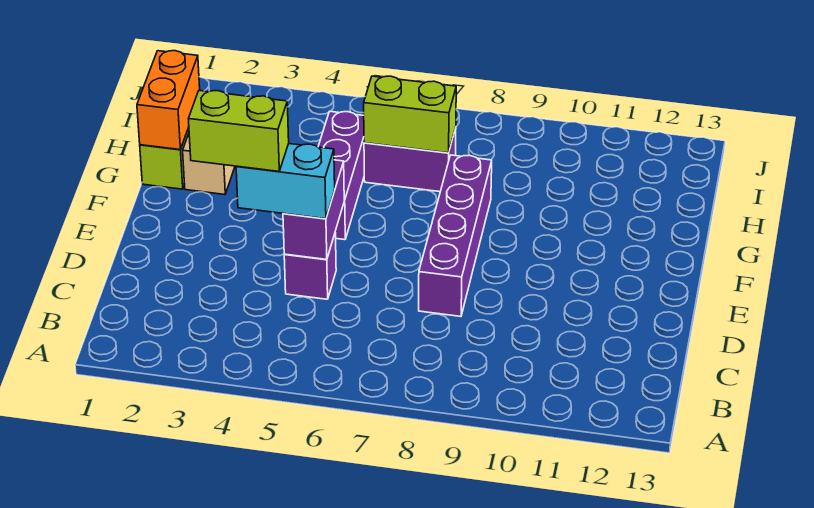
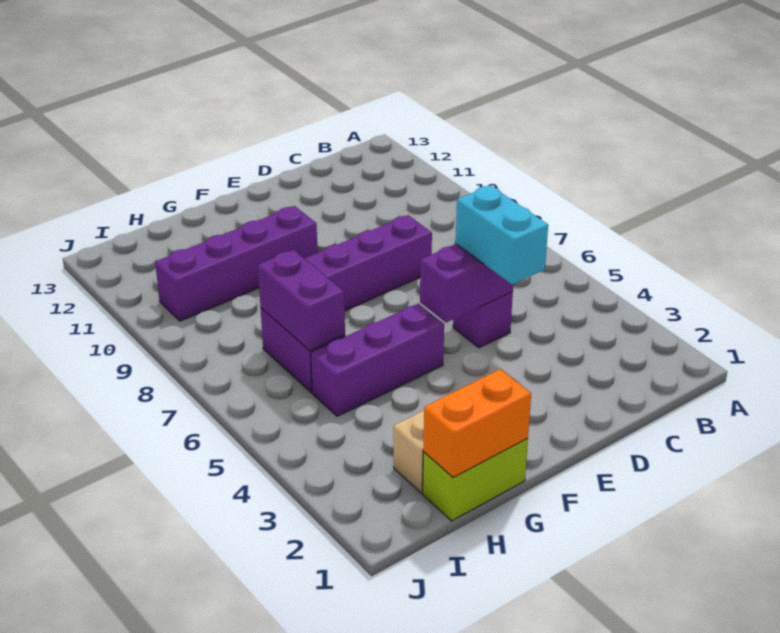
lime 1x2 brick [189,90,289,171] -> none
none -> purple 1x4 brick [155,206,318,321]
lime 1x2 brick [364,76,456,153] -> purple 1x2 brick [258,250,345,351]

